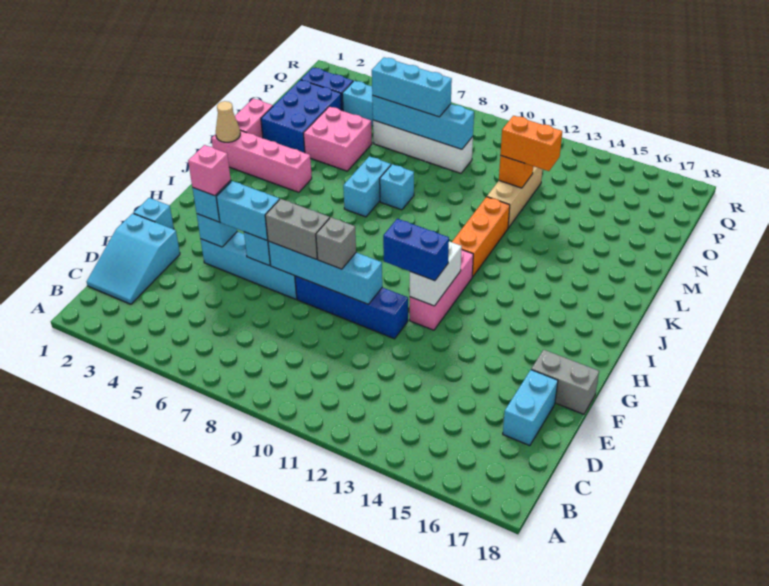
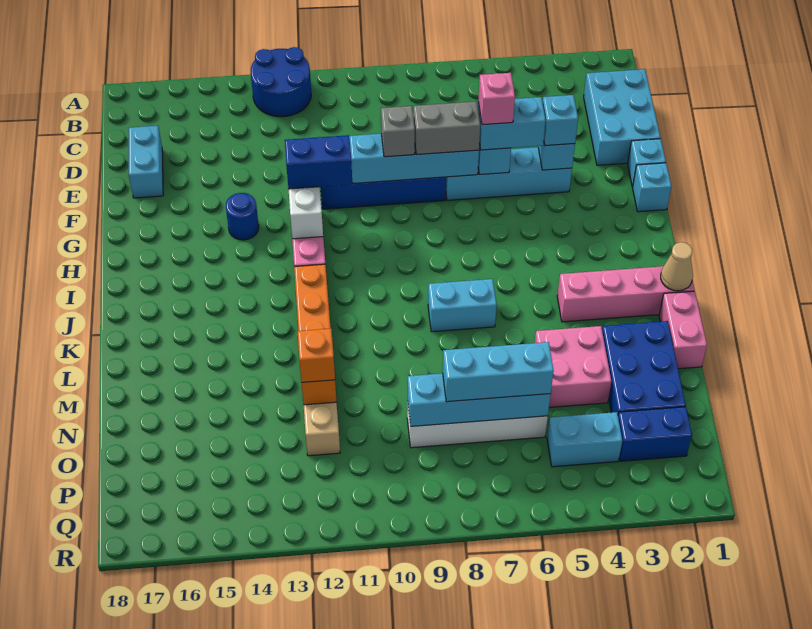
none -> blue 2x2 round brick [251,47,311,117]
cyan 2x3 slope [87,213,180,304] -> cyan 2x3 brick [584,69,661,165]
pink 1x1 brick [188,145,231,196] -> pink 1x1 brick moved to [478,73,515,125]
grey 1x2 brick [531,350,599,414] -> none
none -> blue 1x1 round brick [226,193,259,240]
cyan 1x2 brick [343,156,391,217] -> cyan 1x2 brick turned to [428,279,497,332]
cyan 1x1 brick [380,164,414,210] -> cyan 1x1 brick moved to [633,163,671,212]
orange 1x2 brick [500,116,562,171] -> orange 1x1 brick [298,329,335,382]

